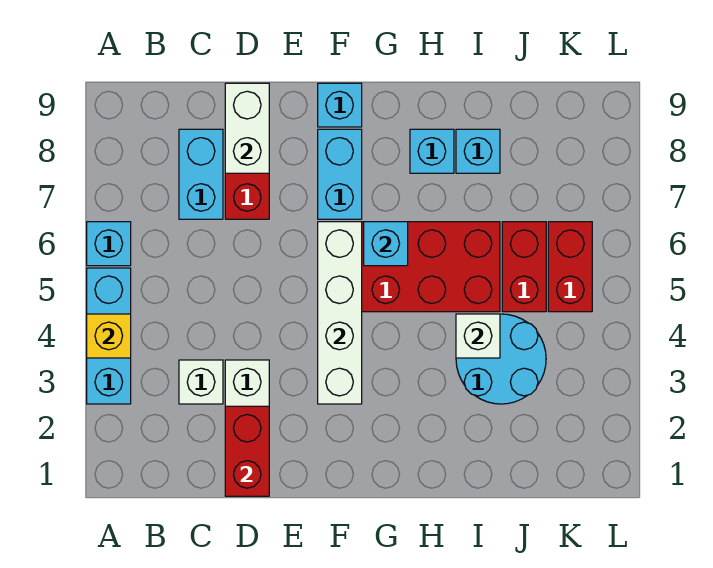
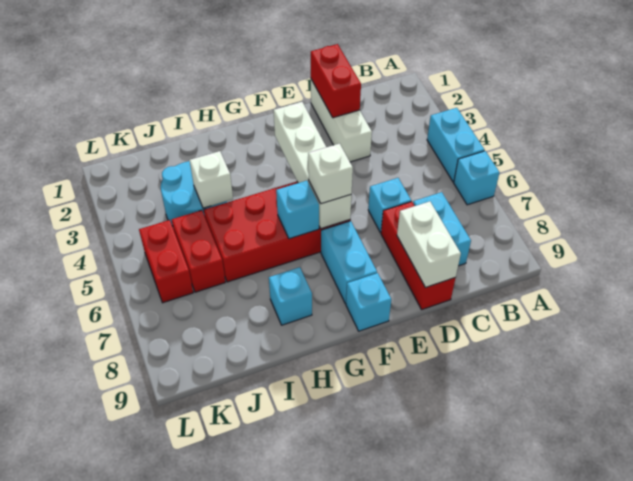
cyan 1x3 brick [87,268,131,404] -> cyan 1x2 brick [427,108,485,182]
yellow 1x1 brick [87,314,131,358] -> none
white 1x1 brick [179,360,223,404] -> white 1x1 brick moved to [308,144,353,204]
cyan 1x1 brick [456,129,500,173] -> cyan 1x1 brick moved to [368,178,411,233]

